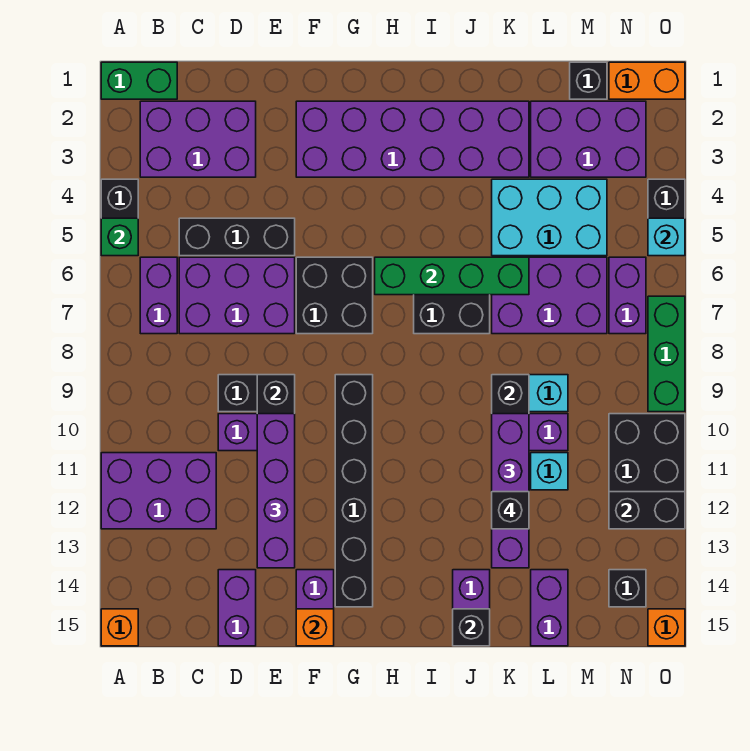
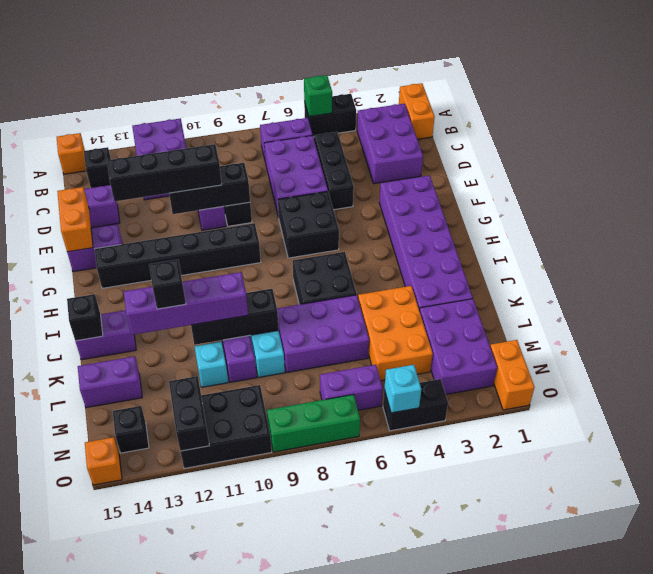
green 1x2 brick [101,62,177,99] -> orange 1x2 brick [399,83,435,139]
purple 1x4 brick [257,414,295,568] -> black 1x4 brick [107,144,222,201]
orange 1x1 brick [296,609,334,646] -> orange 1x2 brick [57,187,93,252]
green 1x4 brick [375,257,529,295] -> none
cyan 2x3 brick [492,179,607,256] -> orange 2x3 brick [358,286,433,381]
purple 2x3 brick [492,257,607,334] -> purple 2x3 brick turned to [277,295,369,373]
black 1x1 brick [570,62,607,99] -> black 1x1 brick moved to [84,147,111,188]

